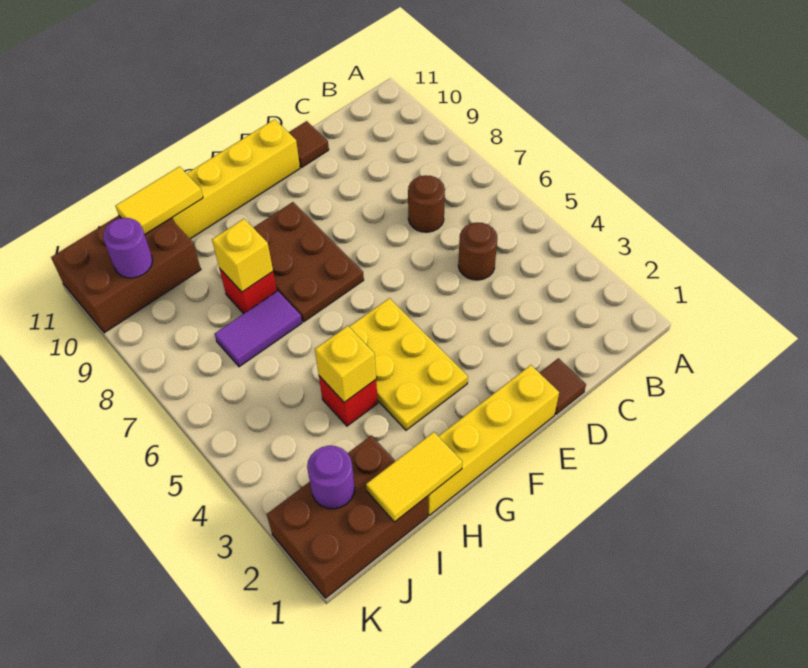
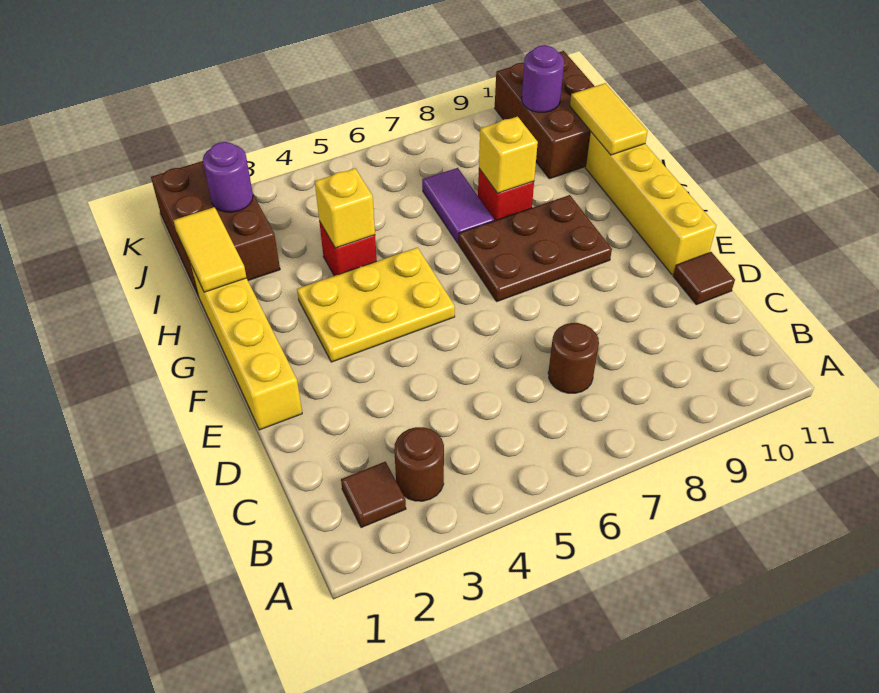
brown 1x1 round brick [458,223,497,280] -> brown 1x1 round brick moved to [394,427,444,501]
brown 1x1 tile [540,358,586,414] -> brown 1x1 tile moved to [341,462,406,528]

